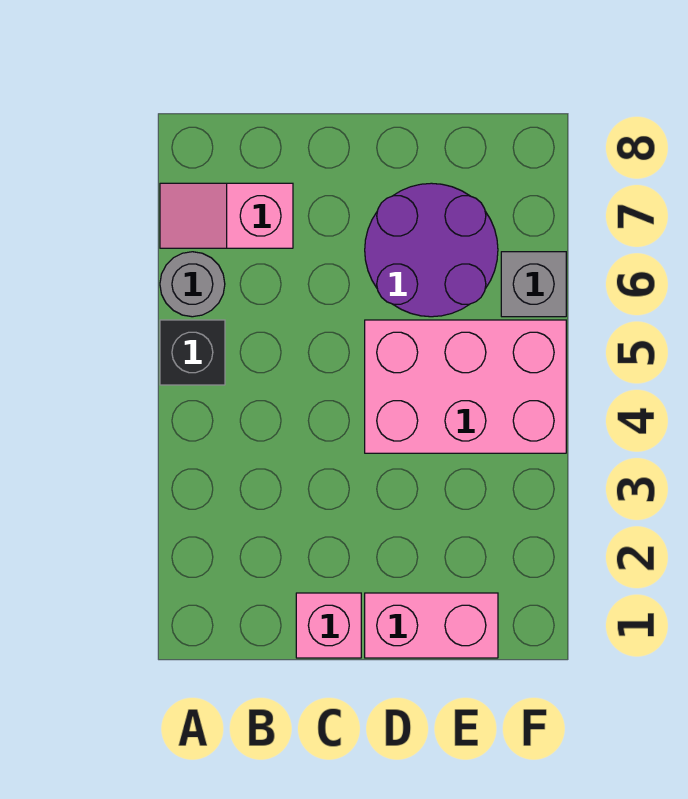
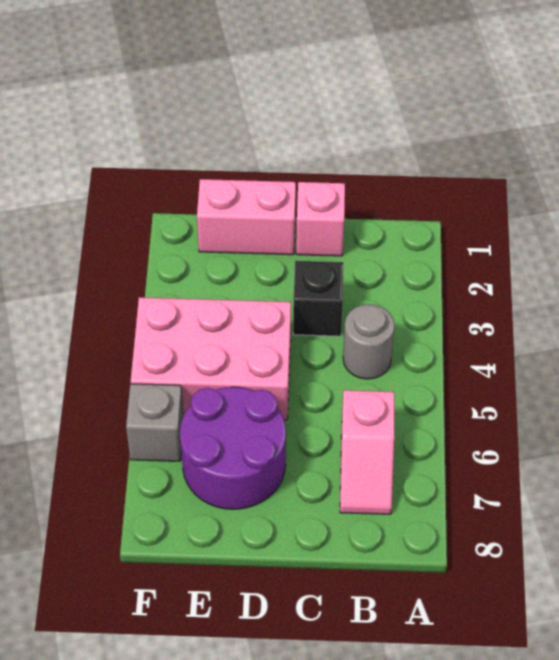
black 1x1 brick [160,320,225,385] -> black 1x1 brick moved to [293,261,344,336]
grey 1x1 round brick [160,252,225,317] -> grey 1x1 round brick moved to [343,304,394,379]
pink 1x2 slope [160,183,293,248] -> pink 1x2 slope turned to [340,390,394,514]

